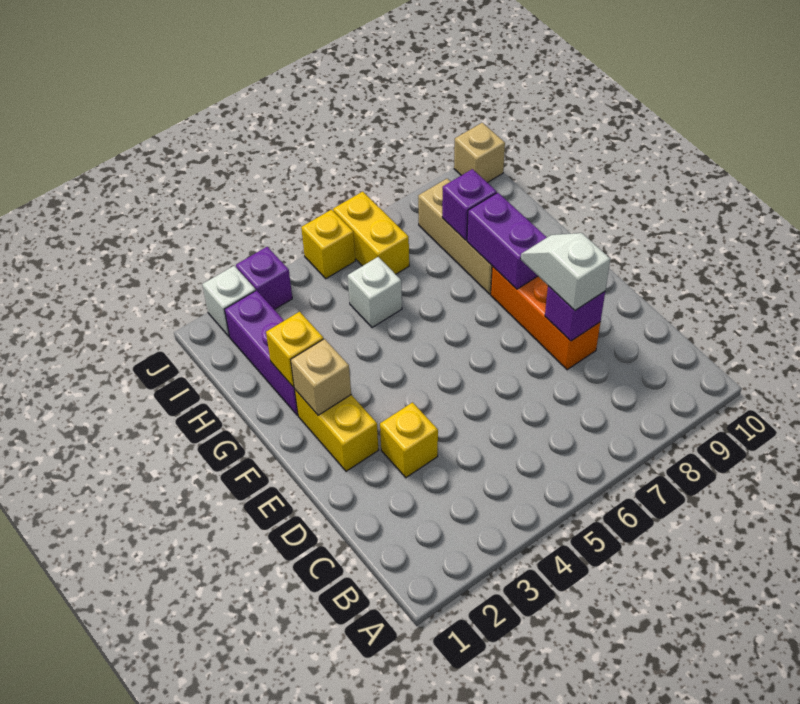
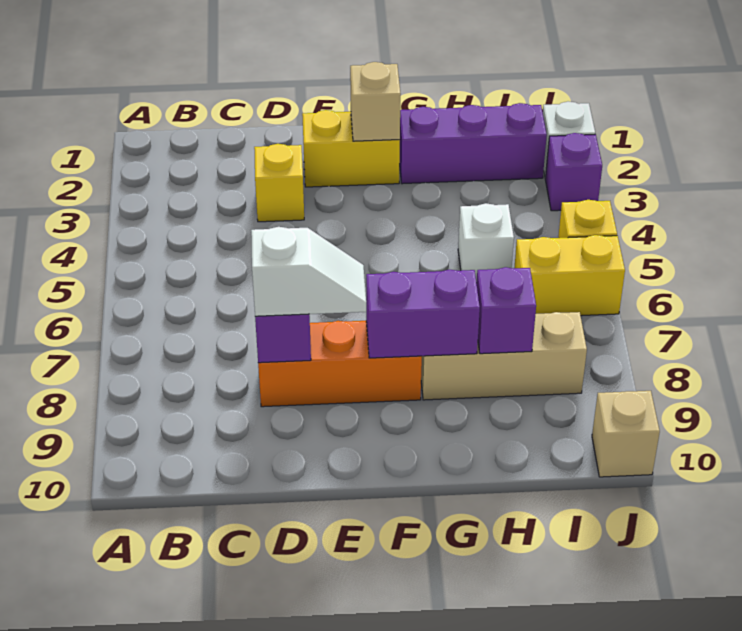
yellow 1x1 brick [266,312,323,387] -> none

